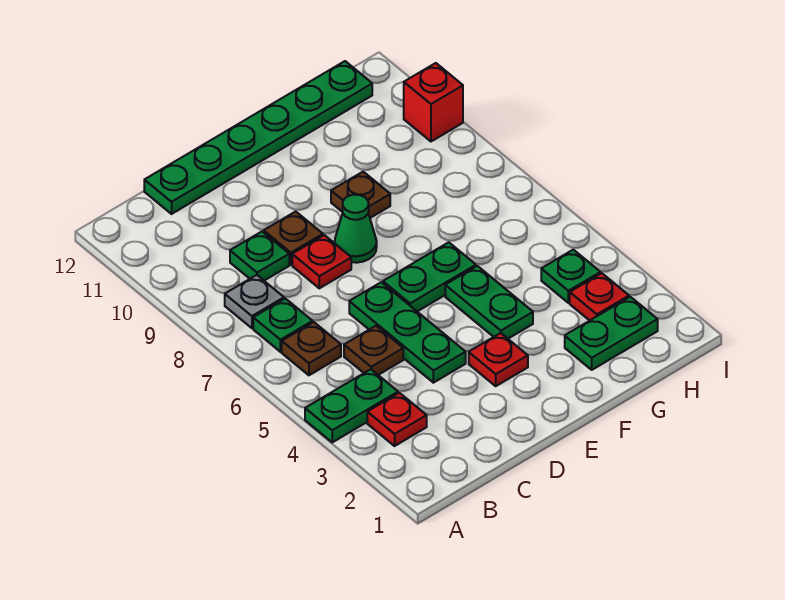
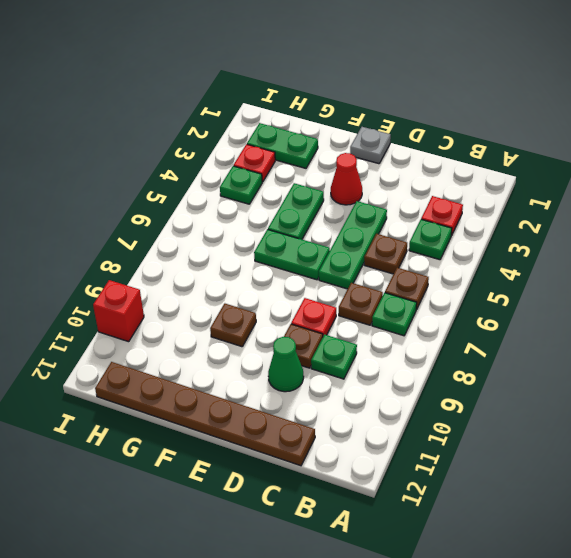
green 1x2 plate [305,369,398,442] -> green 1x1 plate [409,219,452,260]
grey 1x1 plate [225,275,284,328] -> grey 1x1 plate moved to [350,127,391,164]
none -> brown 1x1 plate [339,283,383,325]
green 1x6 plate [144,61,372,214] -> brown 1x6 plate [95,362,315,466]
red 1x1 plate [469,333,528,386] -> red 1x1 cone [331,153,362,205]
green 1x1 cone [335,195,377,263] -> green 1x1 cone moved to [268,337,304,392]

